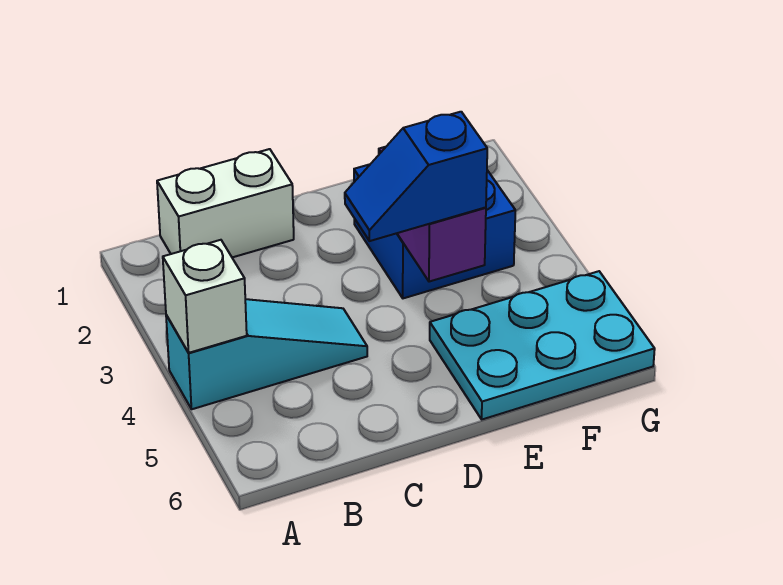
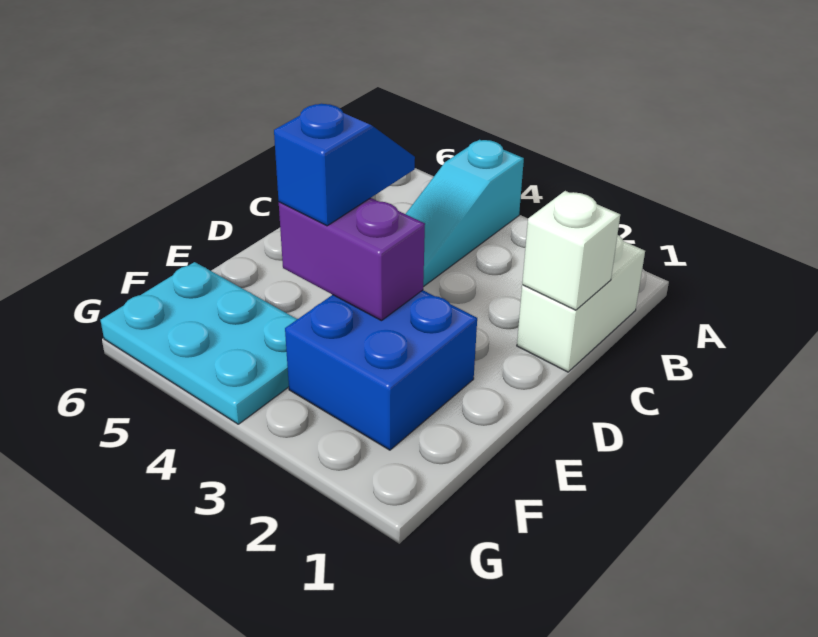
white 1x1 brick [163,240,247,353] -> white 1x1 brick moved to [522,191,620,310]
cyan 2x3 plate [430,271,655,419] -> cyan 2x3 plate turned to [101,262,297,424]

